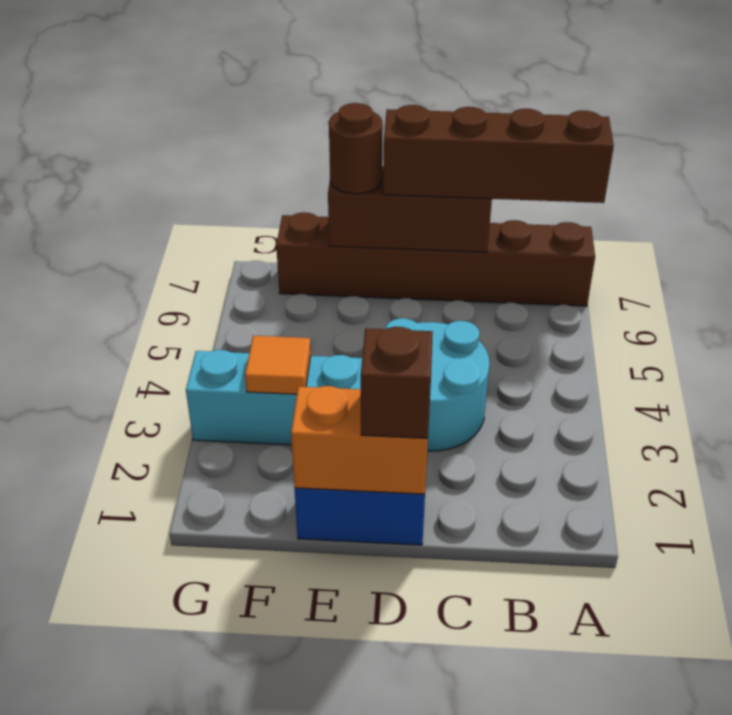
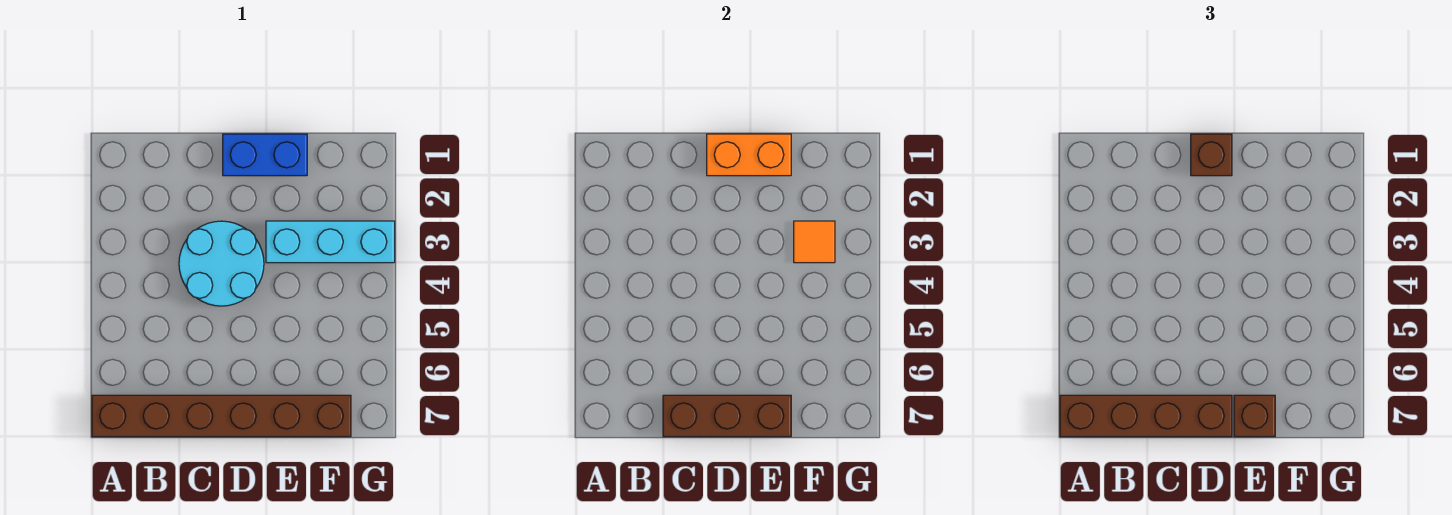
brown 1x1 round brick [329,103,383,194] -> brown 1x1 brick [1234,395,1275,437]

